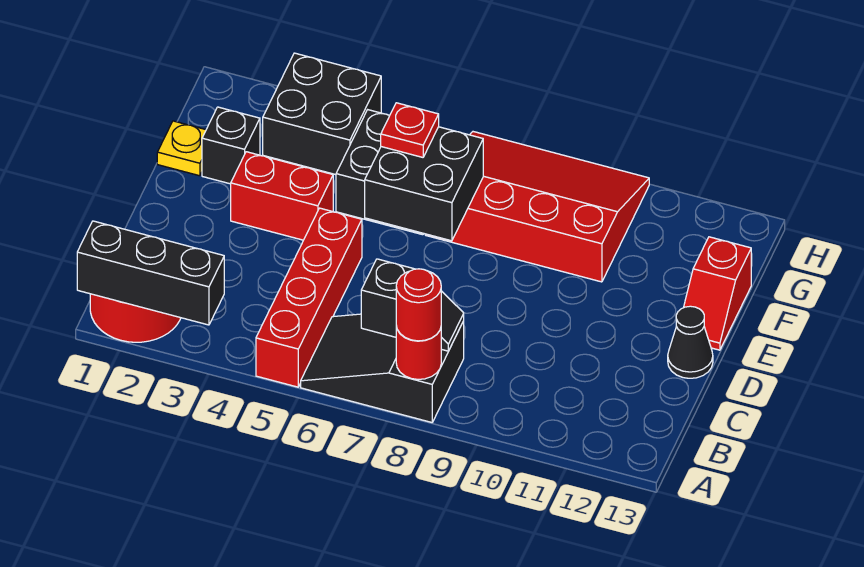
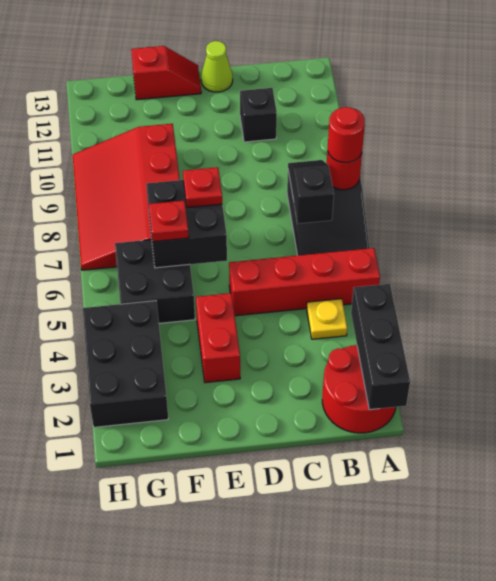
black 1x1 cone [668,306,713,378] -> lime 1x1 cone [201,41,233,92]
none -> red 1x1 plate [183,167,222,208]
yellow 1x1 plate [157,121,206,176] -> yellow 1x1 plate moved to [307,299,347,339]
black 1x1 brick [202,107,260,184] -> black 1x1 brick moved to [240,88,277,142]
black 2x2 brick [263,53,381,175] -> black 2x3 brick [83,301,168,427]

